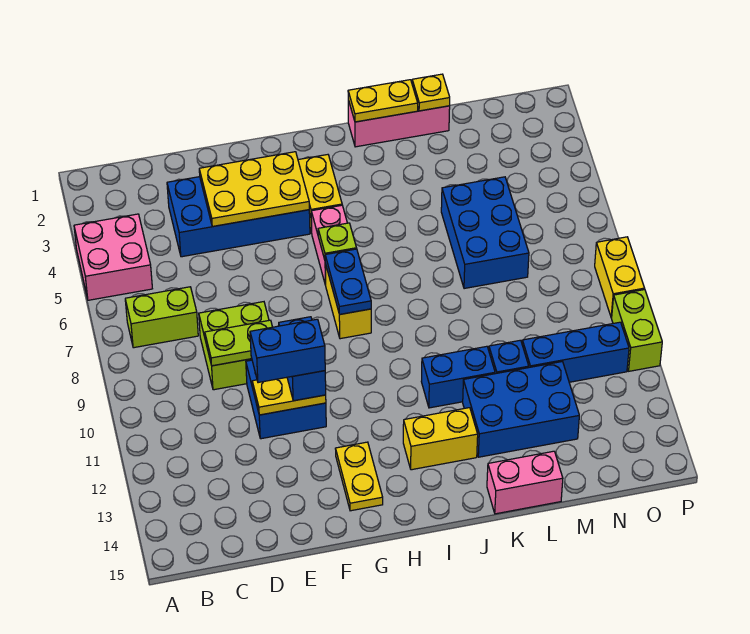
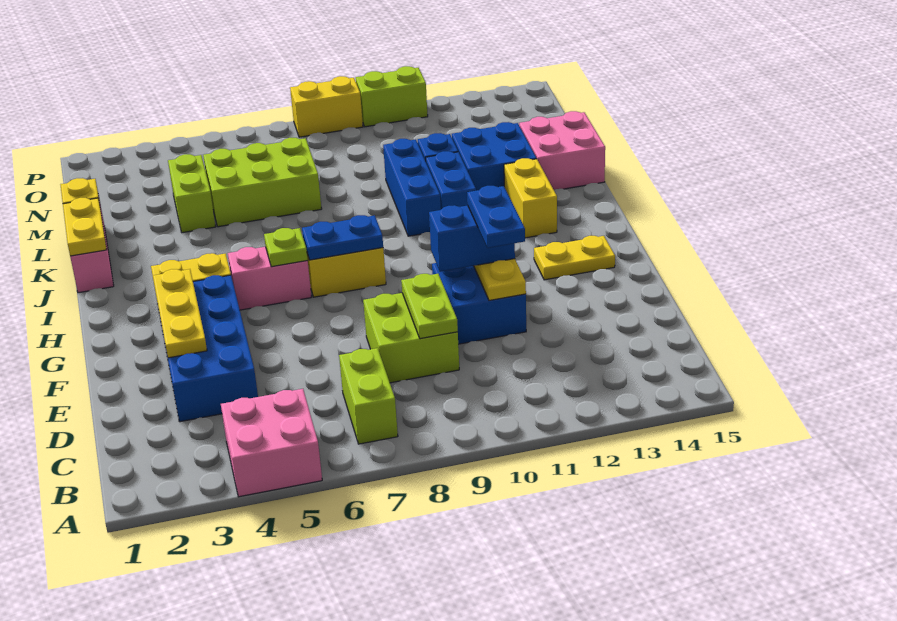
yellow 2x3 plate [199,152,309,226] -> yellow 1x3 plate [153,269,207,358]
blue 1x2 brick [250,319,325,383] -> blue 1x2 plate [467,186,525,248]
blue 2x3 brick [463,362,579,457] -> blue 2x2 brick [452,122,537,191]
pink 1x2 brick [487,451,563,514] -> pink 2x2 brick [519,111,605,190]
none -> lime 1x2 brick [168,154,216,233]
blue 2x3 brick [441,177,529,289] -> lime 2x3 brick [203,138,322,227]
blue 1x3 brick [522,322,629,382] -> blue 1x3 brick moved to [383,139,441,236]

